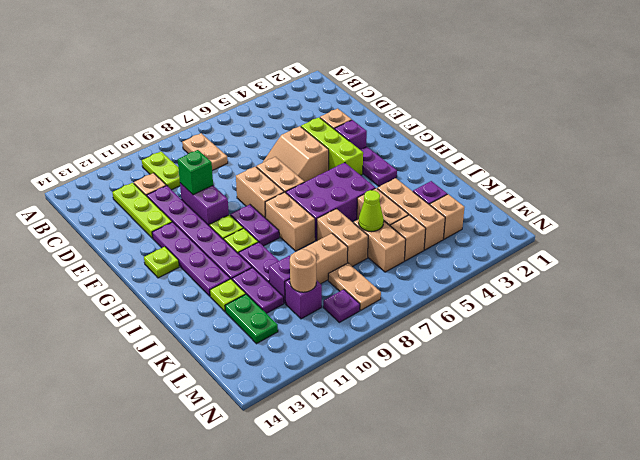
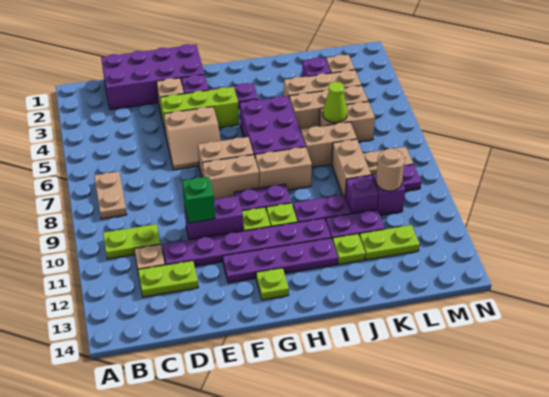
tan 1x2 plate [182,133,228,171] -> tan 1x2 plate turned to [94,172,127,219]
none -> purple 2x4 brick [101,44,204,110]
lime 1x3 plate [112,183,172,238] -> lime 1x2 plate [138,261,198,297]
green 1x2 plate [225,294,278,344] -> lime 1x2 plate [359,225,420,260]

